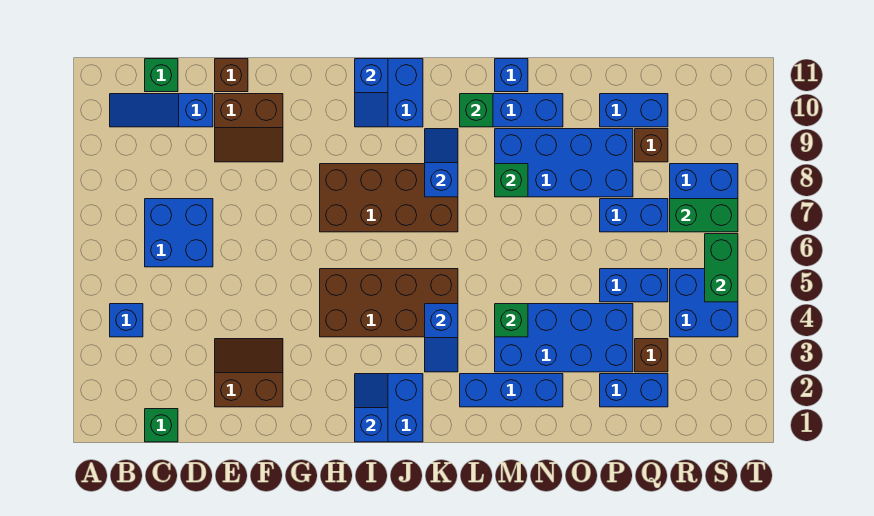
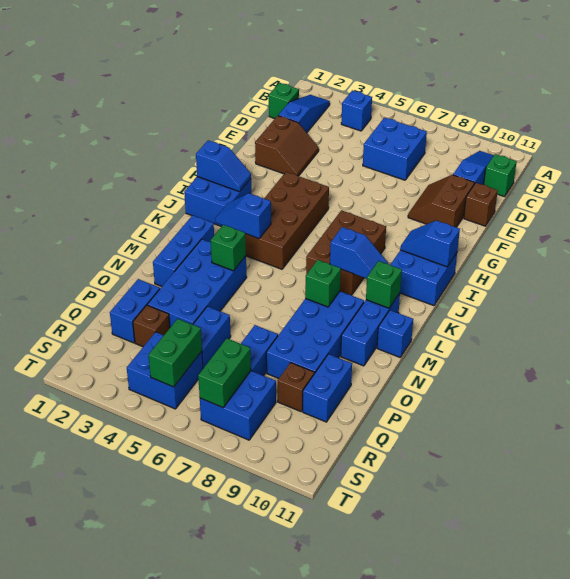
none -> blue 1x3 slope [278,95,330,133]
brown 2x4 brick [320,164,458,232] -> brown 2x3 brick [306,210,386,295]
green 1x2 brick [705,234,738,302] -> green 1x2 brick turned to [148,319,202,387]

